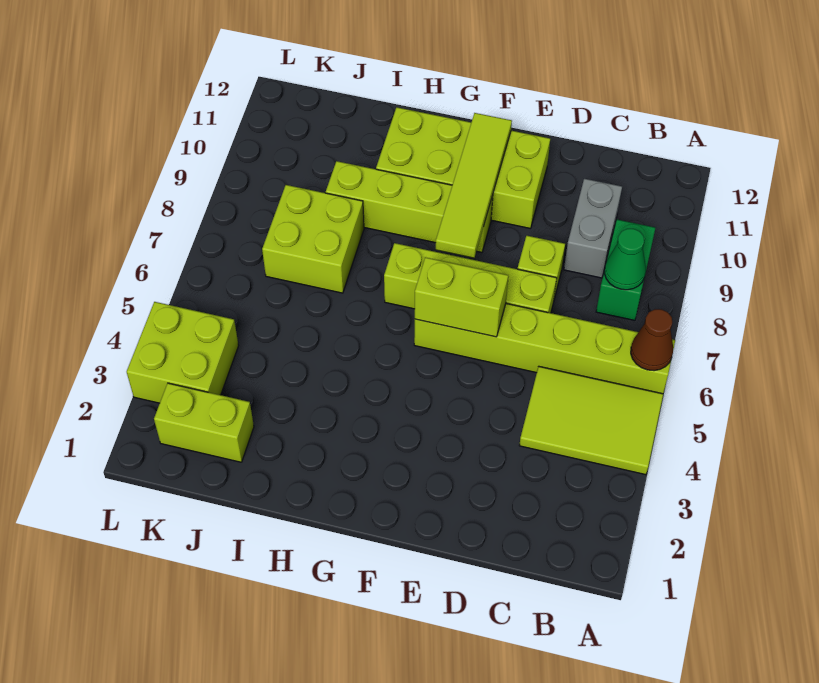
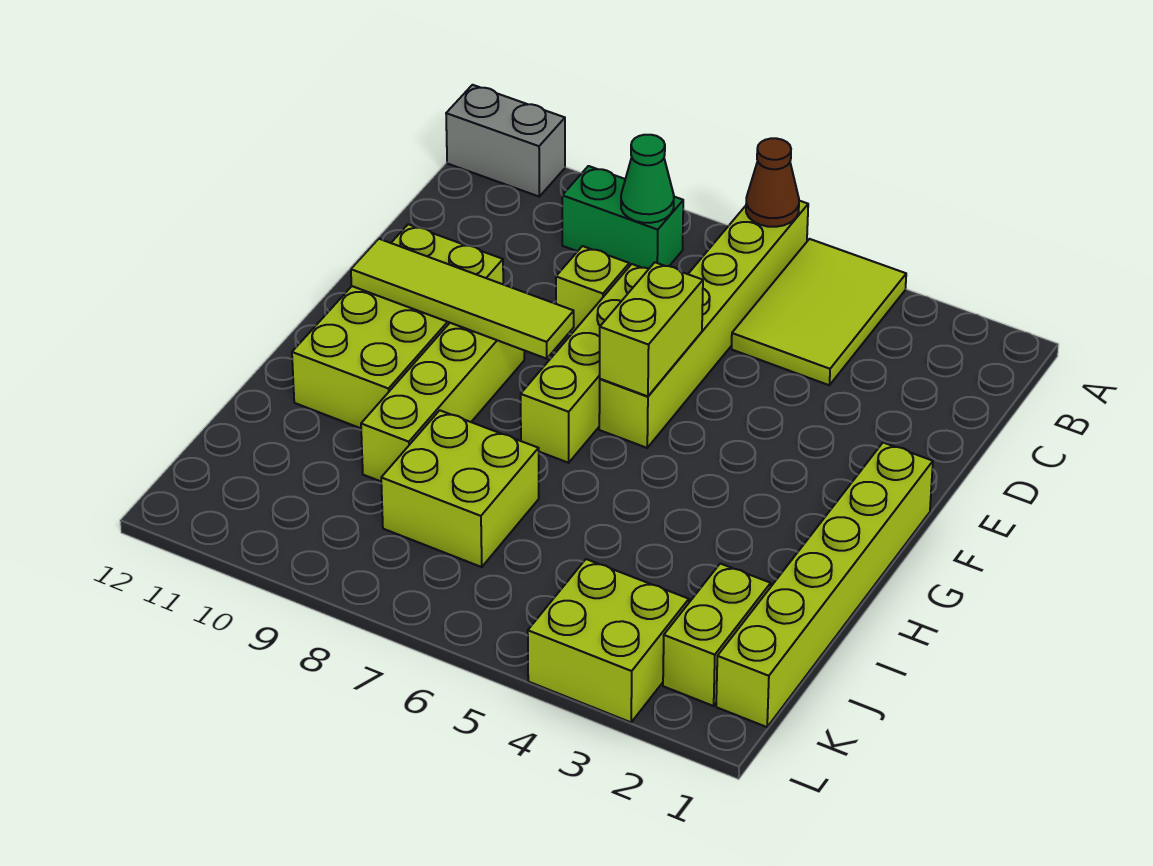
grey 1x2 brick [564,179,622,278] -> grey 1x2 brick moved to [446,85,565,196]
none -> lime 1x6 brick [716,443,933,727]

